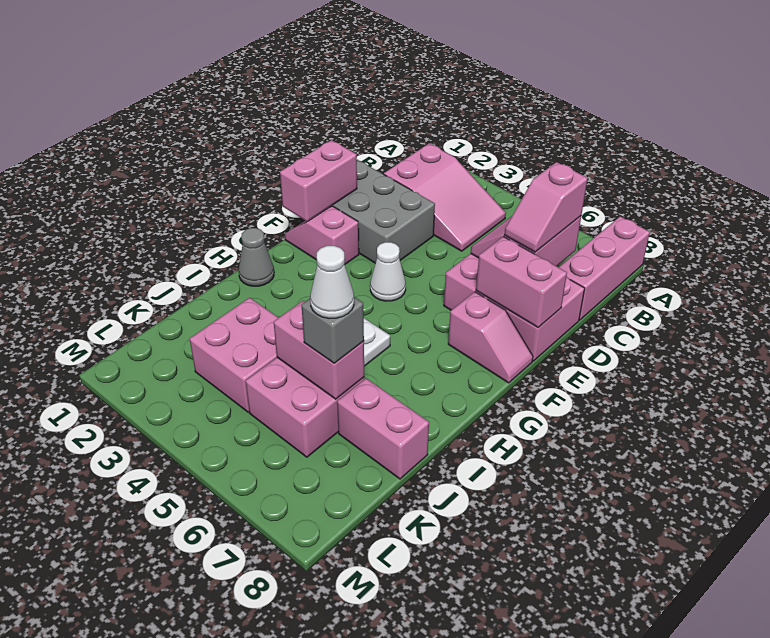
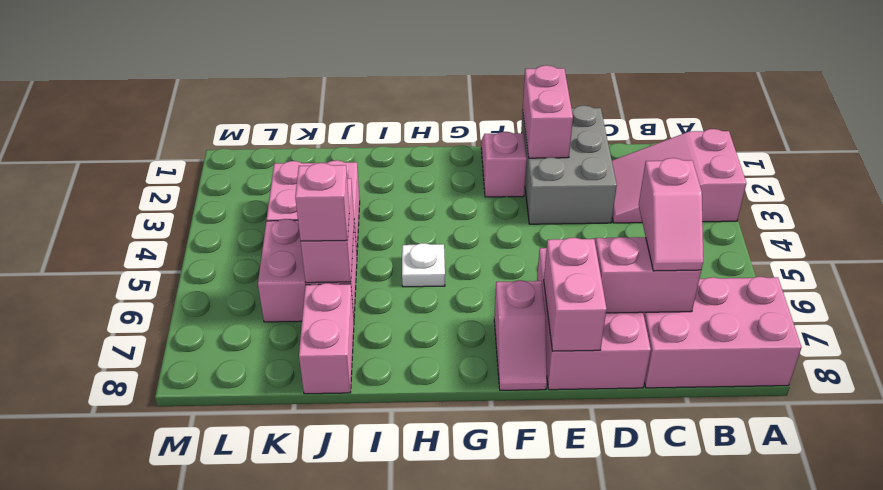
pink 1x3 brick [559,216,650,320] -> pink 2x3 brick [643,277,802,388]
pink 2x3 slope [384,144,506,251] -> pink 2x3 slope turned to [612,129,746,223]
pink 1x2 slope [504,162,588,252] -> pink 1x2 slope turned to [639,158,703,271]
pink 1x2 brick [280,140,357,221] -> pink 1x2 brick turned to [523,65,573,158]
white 1x1 cone [370,242,406,301] -> none
grey 1x1 cone [239,228,274,286] -> none
grey 1x1 brick [302,297,364,363] -> pink 1x1 brick [295,163,349,241]
white 1x1 cone [310,246,354,319] -> none

